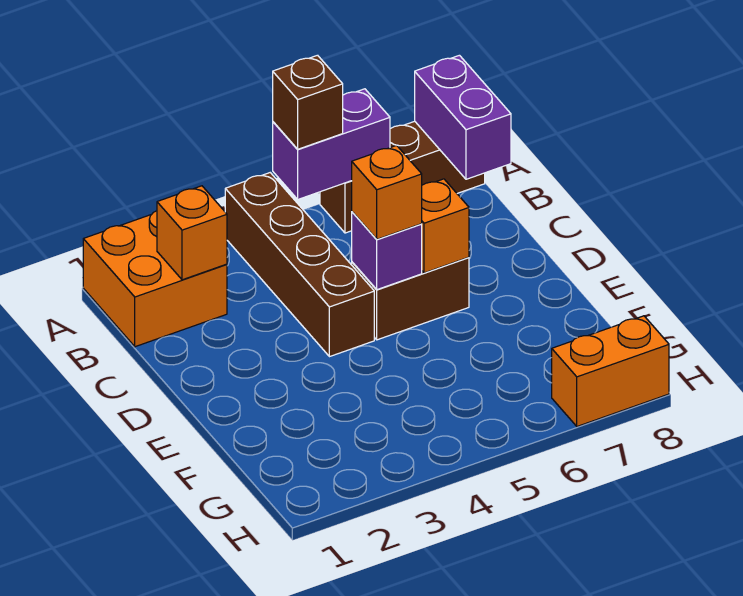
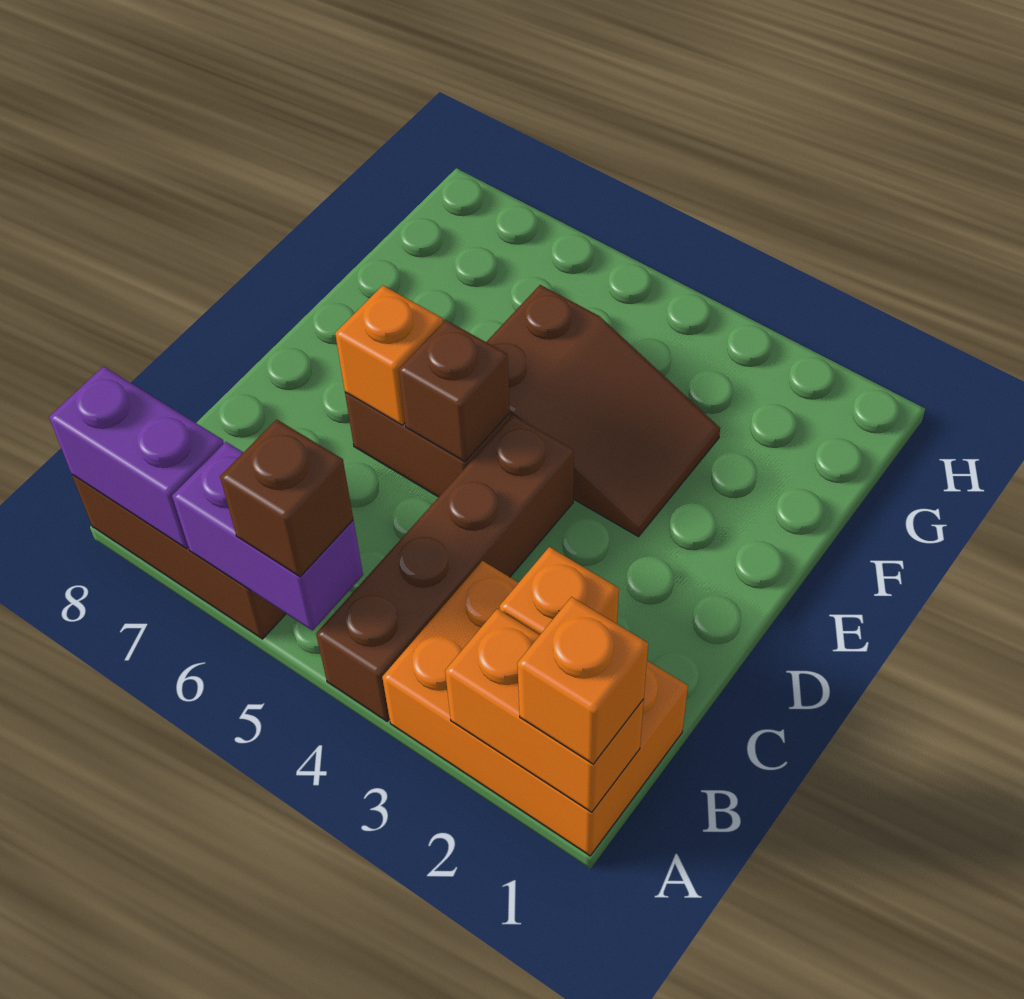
orange 2x2 brick [83,211,227,347] -> orange 2x3 brick [382,561,688,856]
purple 1x2 brick [415,55,511,179] -> purple 1x2 brick turned to [49,366,224,549]
purple 1x1 brick [352,212,422,290] -> brown 1x1 brick [399,320,510,462]
orange 1x1 brick [352,146,422,239] -> orange 1x1 brick moved to [517,597,648,764]
none -> brown 2x3 slope [487,285,720,537]
orange 1x2 brick [552,316,669,426] -> orange 1x2 brick moved to [445,609,644,812]

